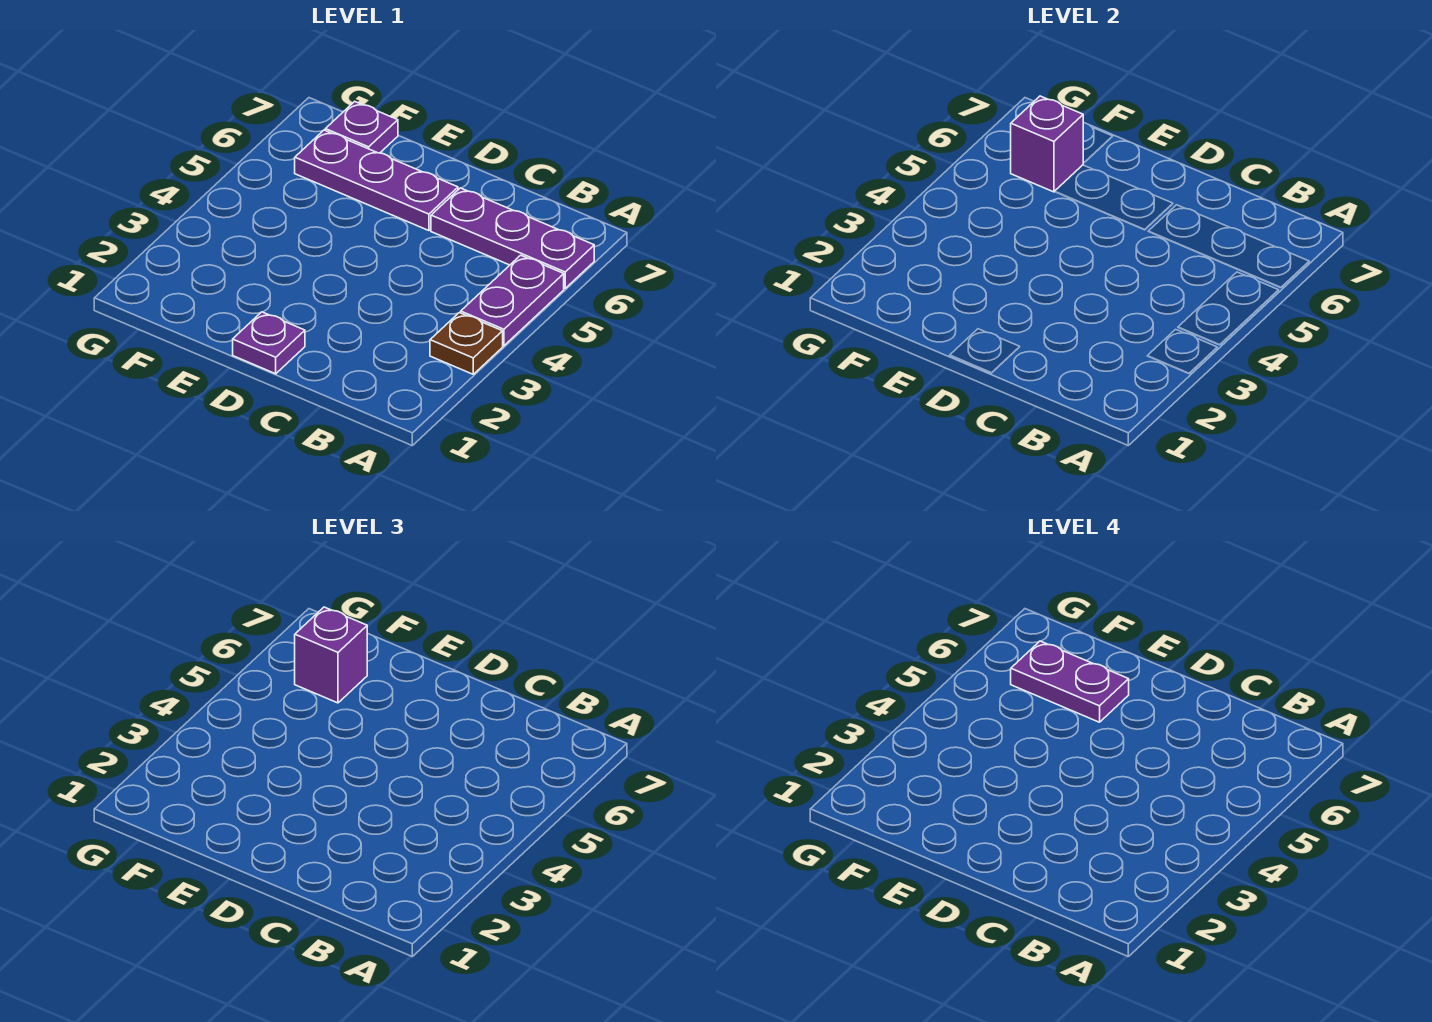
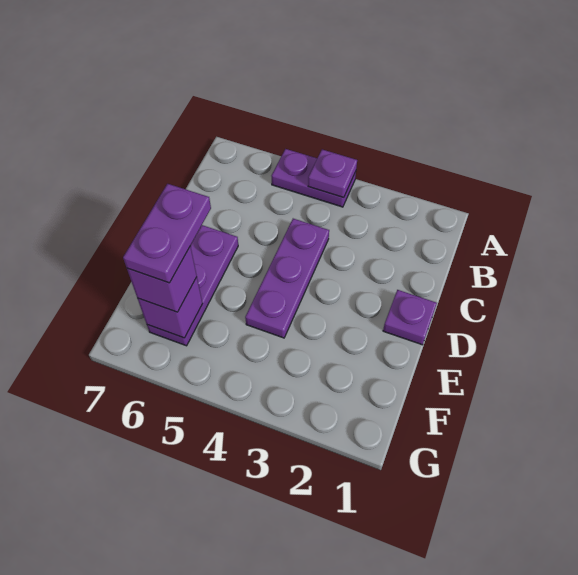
brown 1x1 plate [430,313,503,374] -> none
purple 1x3 plate [431,188,594,288] -> purple 1x3 plate moved to [245,219,329,338]
purple 1x1 plate [325,101,398,153] -> purple 1x1 plate moved to [308,149,357,198]

